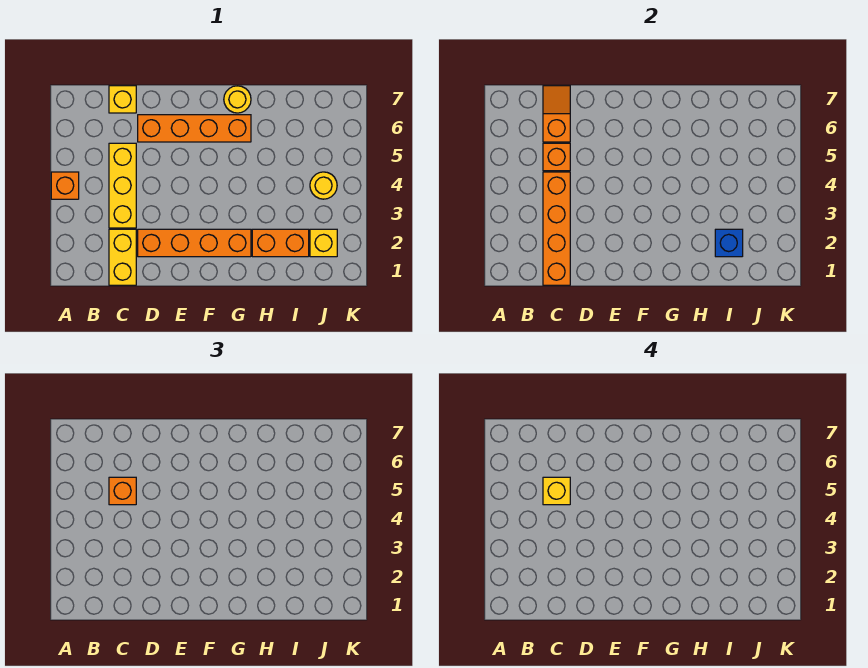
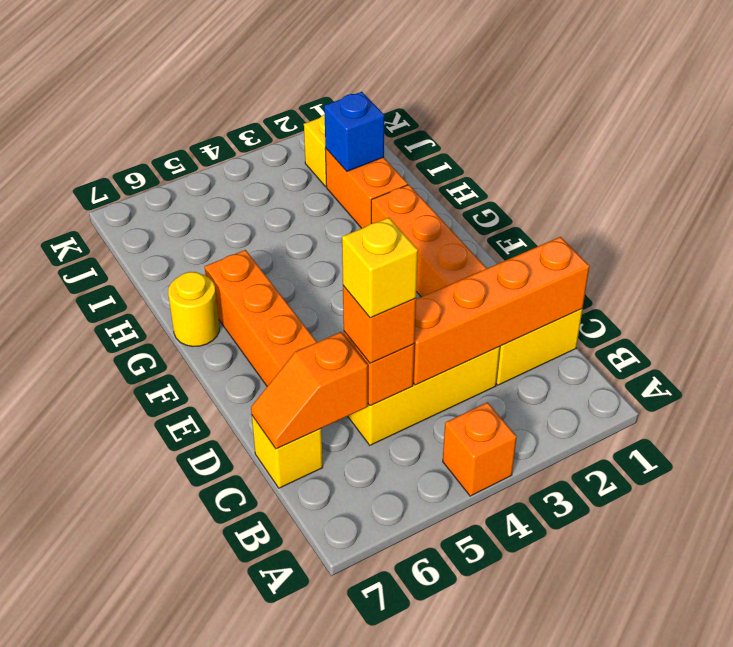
yellow 1x1 round brick [310,172,337,199] -> none

